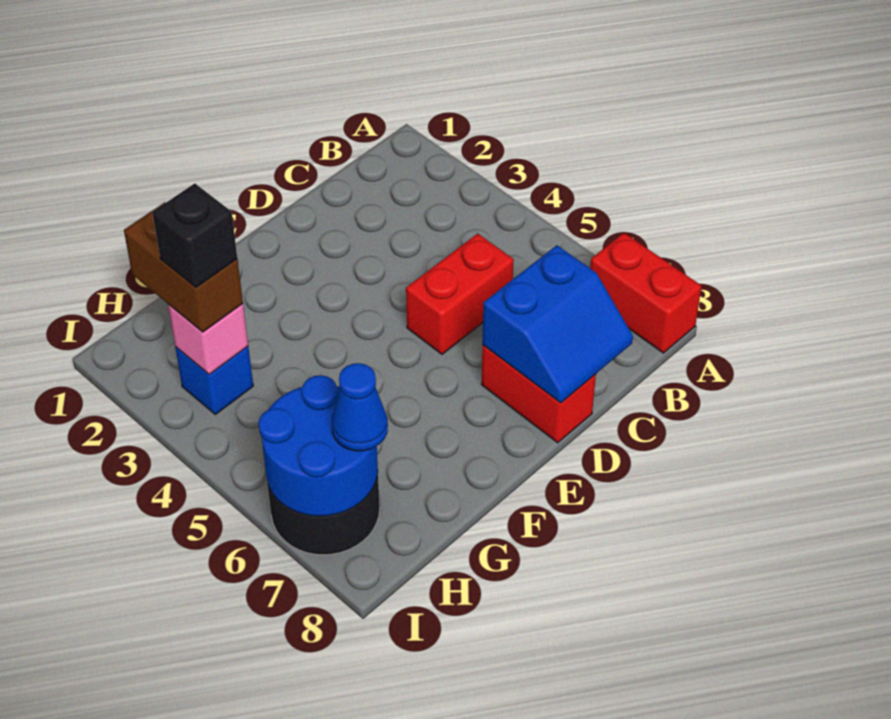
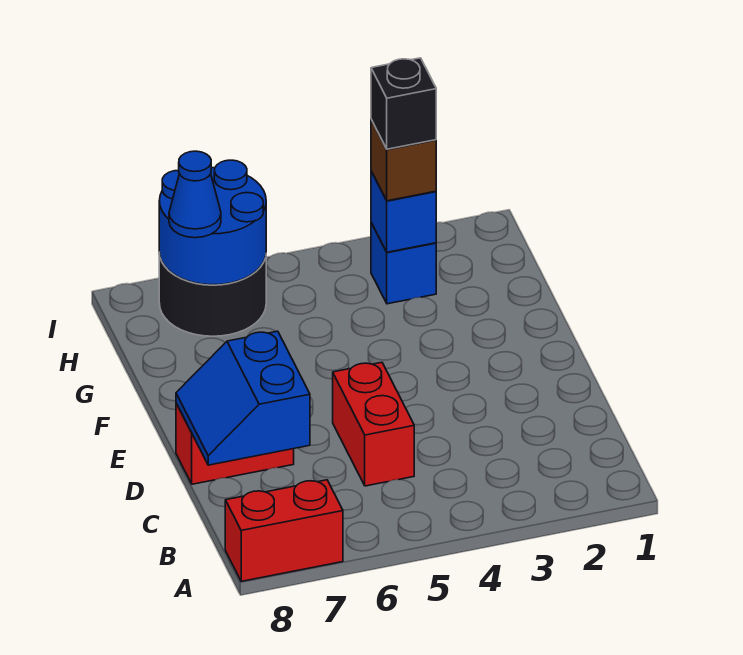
brown 1x2 brick [124,202,243,332] -> brown 1x1 brick [371,120,436,201]
pink 1x1 brick [168,304,248,375] -> blue 1x1 brick [371,171,436,252]

